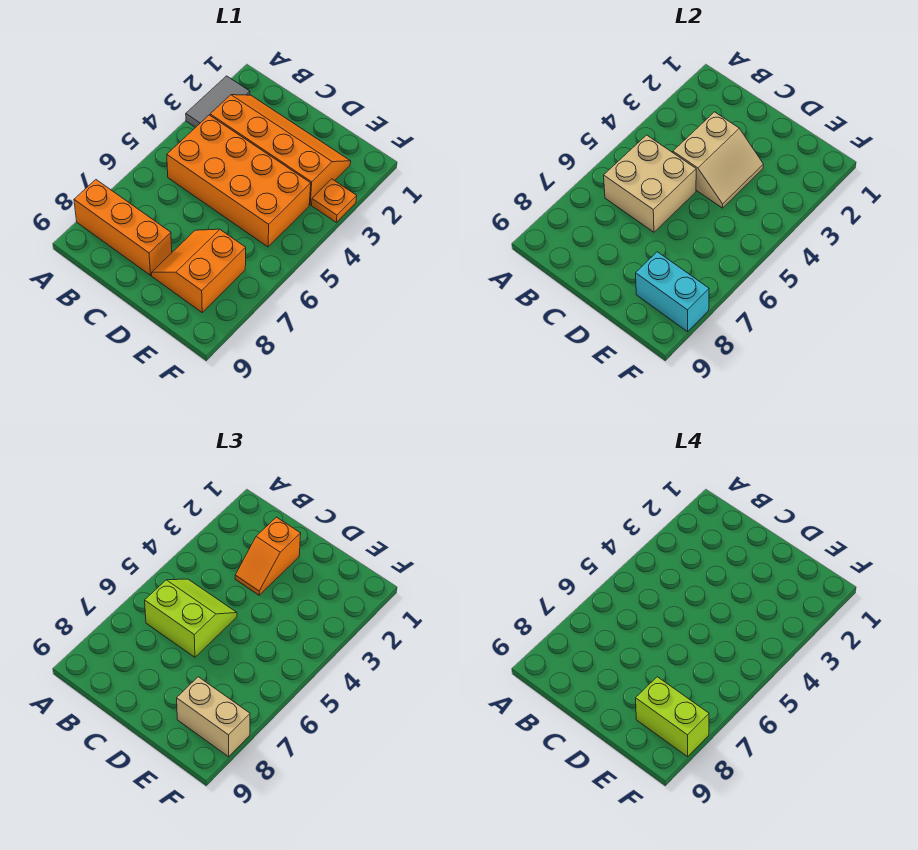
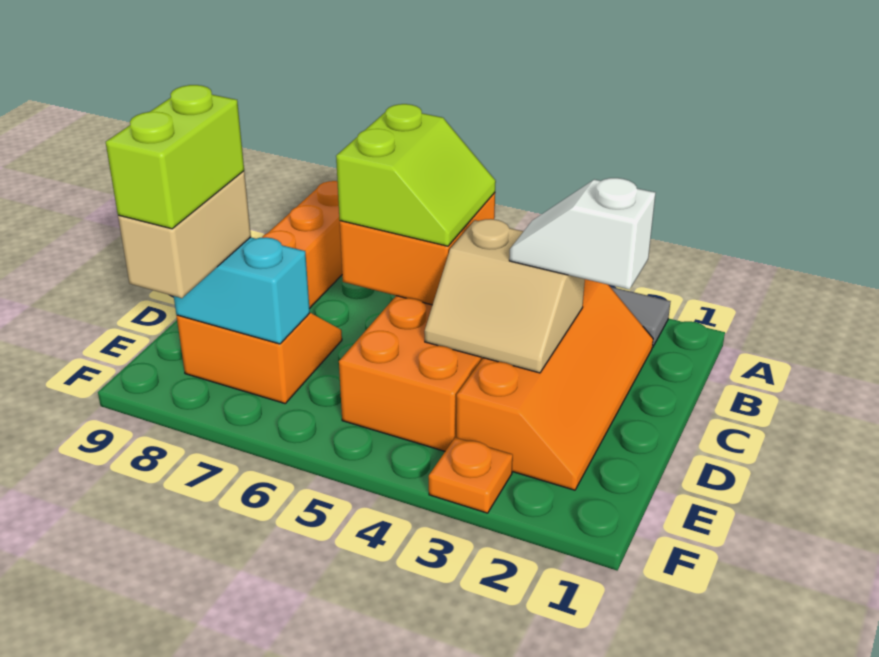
tan 2x2 brick [604,135,696,232] -> orange 2x2 brick [340,193,495,305]
orange 1x2 slope [235,517,301,595] -> white 1x2 slope [509,178,656,290]
cyan 1x2 brick [636,252,709,332] -> cyan 1x2 brick turned to [174,237,310,344]

